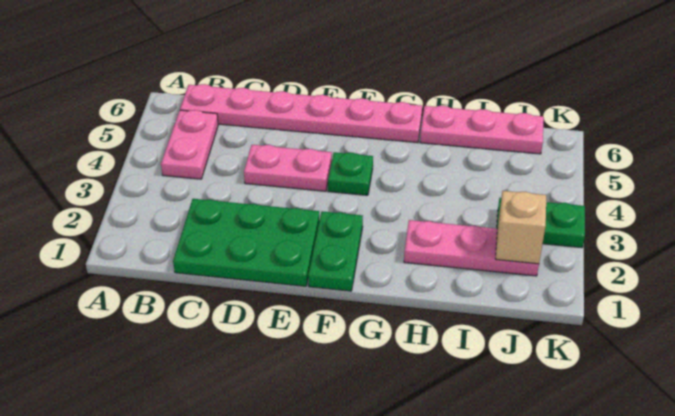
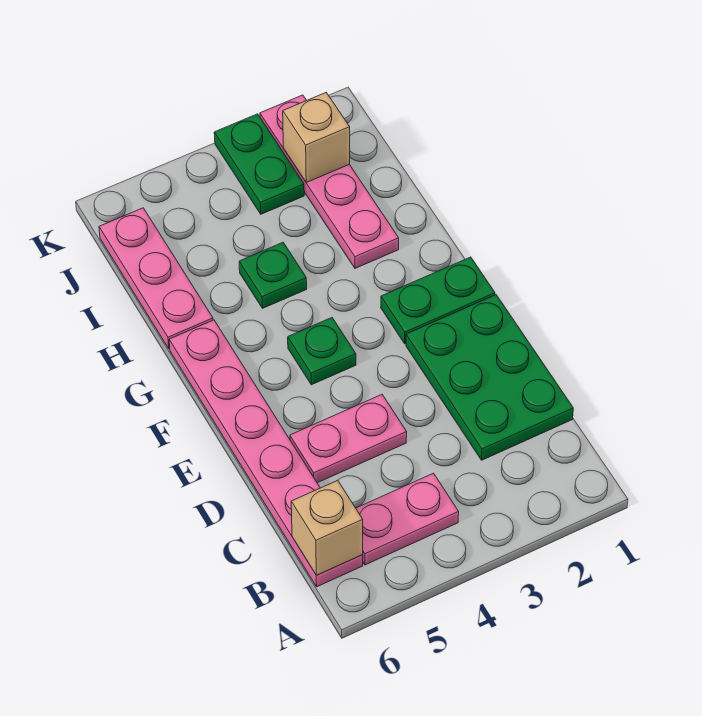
none -> tan 1x1 brick [291,480,363,575]
pink 1x2 plate [244,145,332,191] -> pink 1x2 plate turned to [290,395,407,483]
pink 1x3 plate [404,220,539,276] -> pink 1x4 plate [260,95,399,268]
none -> green 1x1 plate [239,242,307,308]

